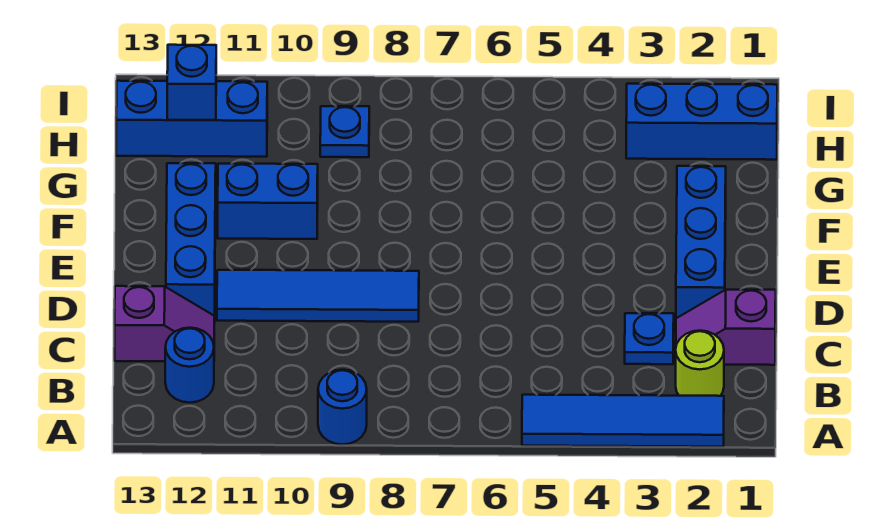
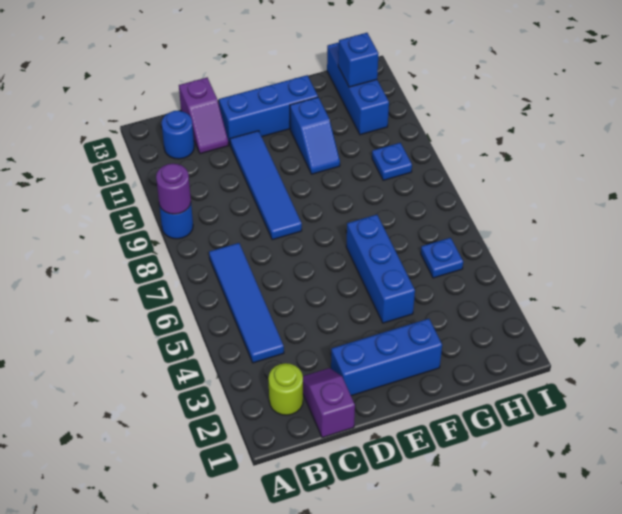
blue 1x4 tile [522,395,724,447] -> blue 1x4 tile moved to [209,243,284,363]
none -> purple 1x1 round brick [156,164,191,214]
blue 1x1 plate [625,313,674,364] -> blue 1x1 plate moved to [421,238,463,278]
blue 1x2 brick [218,164,318,239] -> blue 1x2 slope [290,97,340,174]
blue 1x3 brick [626,84,777,160] -> blue 1x3 brick moved to [346,215,415,323]

